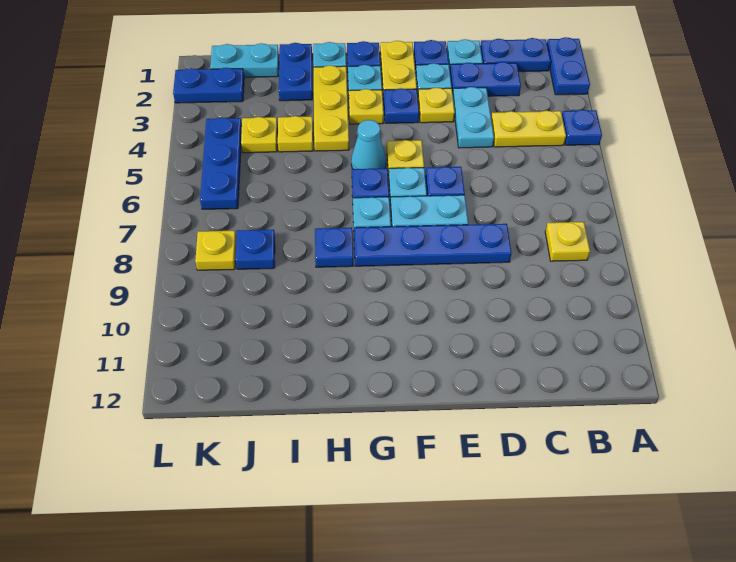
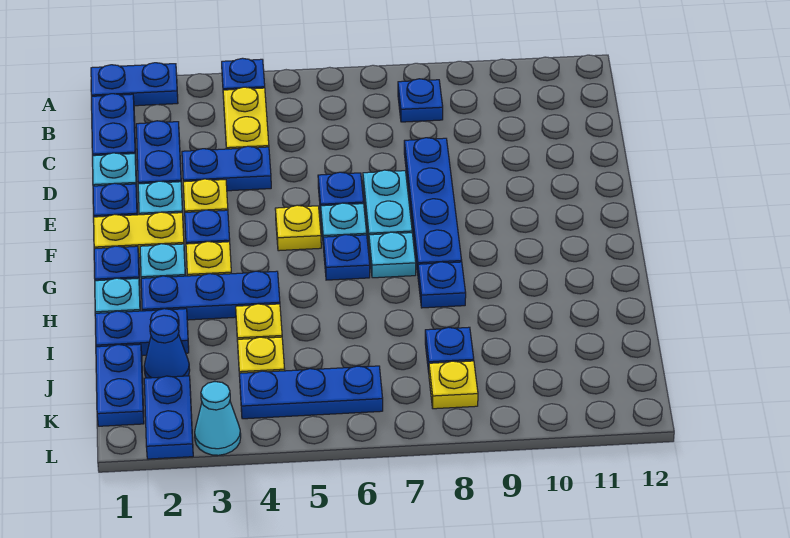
yellow 1x1 plate [545,222,590,261] -> blue 1x1 plate [398,79,443,122]
cyan 1x2 plate [453,87,494,148] -> blue 1x2 plate [182,146,271,191]
cyan 1x1 cone [351,120,386,169] -> cyan 1x1 cone moved to [195,382,241,455]
yellow 1x3 plate [314,65,349,151] -> blue 1x3 plate [141,271,280,320]
cyan 1x2 plate [210,43,279,77] -> blue 1x2 plate [96,344,144,426]
none -> blue 1x1 cone [144,315,190,378]

